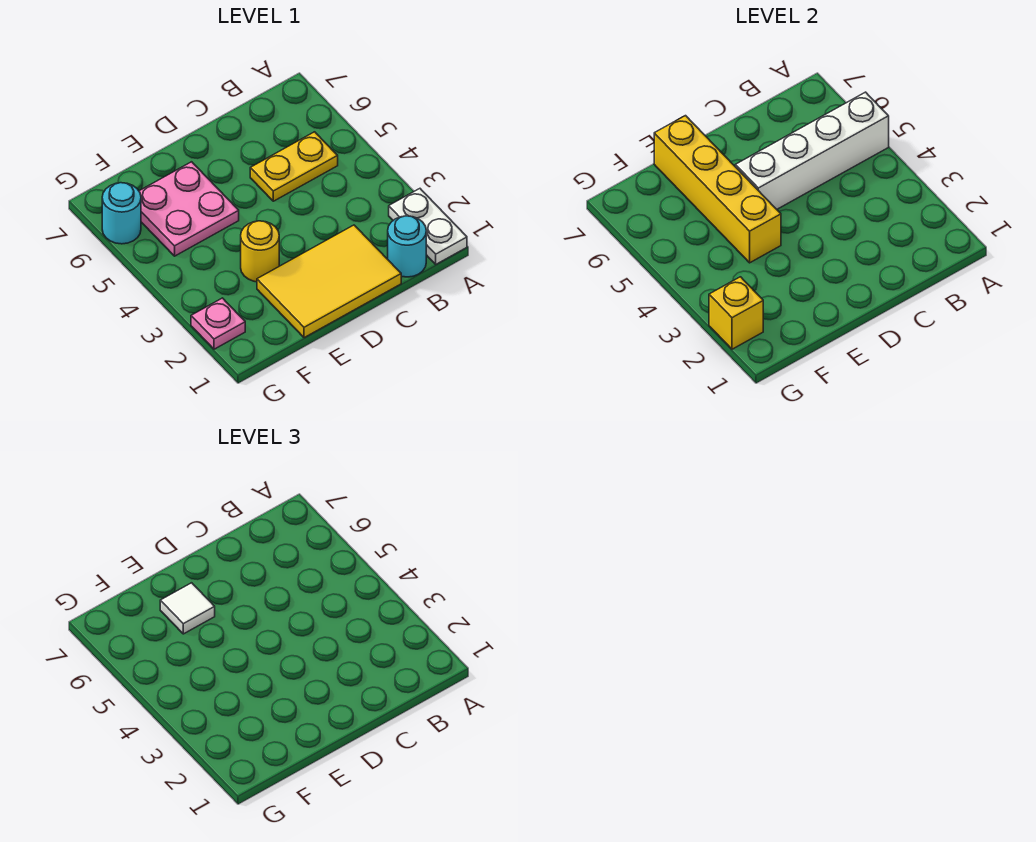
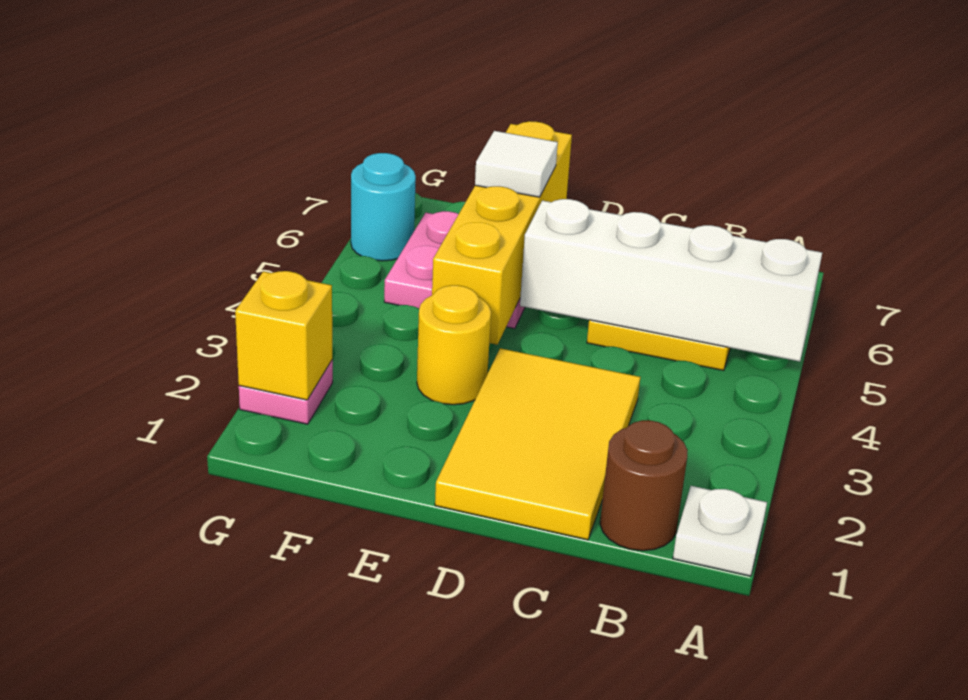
white 1x2 plate [389,189,467,264] -> white 1x1 plate [673,486,767,576]
cyan 1x1 round brick [388,216,426,277] -> brown 1x1 round brick [600,420,688,551]
yellow 2x3 tile [257,225,401,338] -> yellow 2x3 tile turned to [435,348,640,540]

